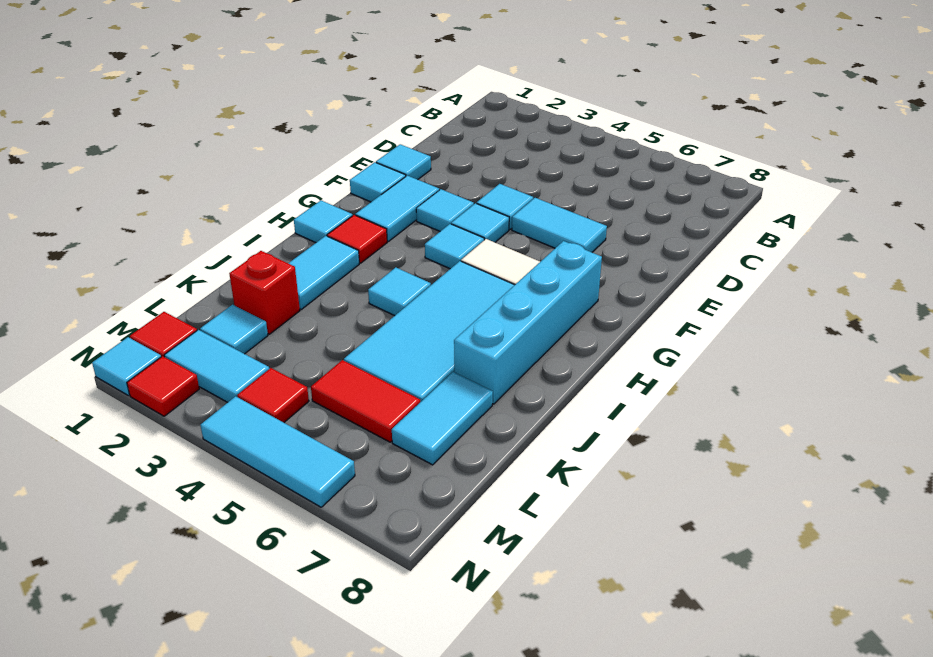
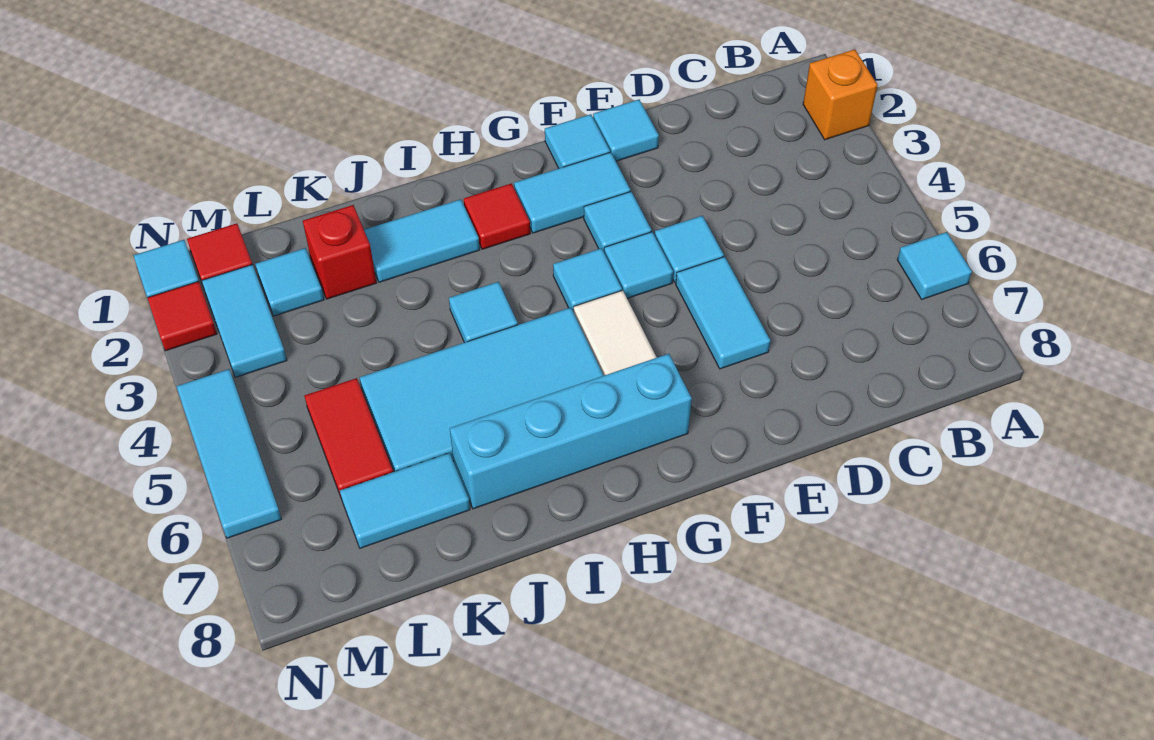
none -> orange 1x1 brick [803,49,878,140]
cyan 1x1 tile [294,201,353,243] -> cyan 1x1 tile moved to [897,232,972,299]
red 1x1 tile [237,368,309,422] -> none

